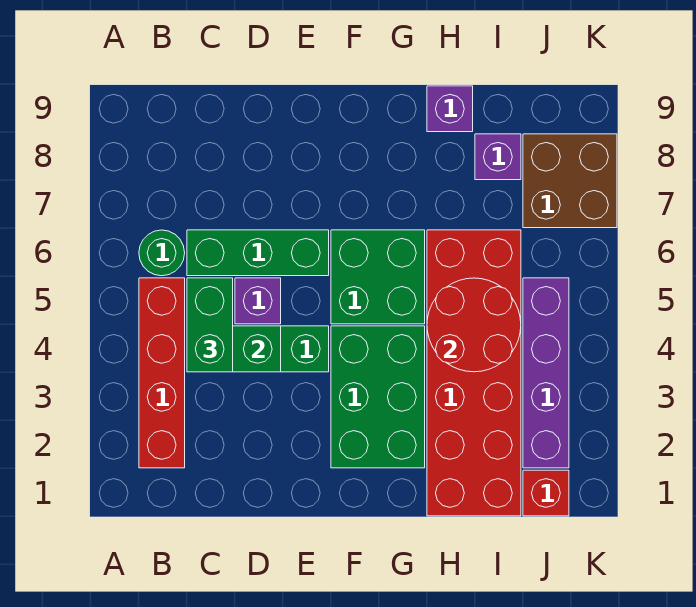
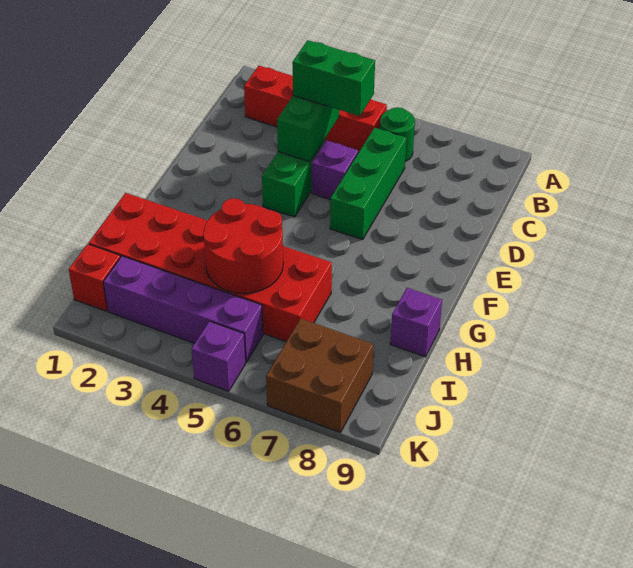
green 2x3 brick [331,326,425,468] -> none
green 2x2 brick [331,230,425,324] -> none
purple 1x1 brick [475,134,521,180] -> purple 1x1 brick moved to [191,321,246,391]

